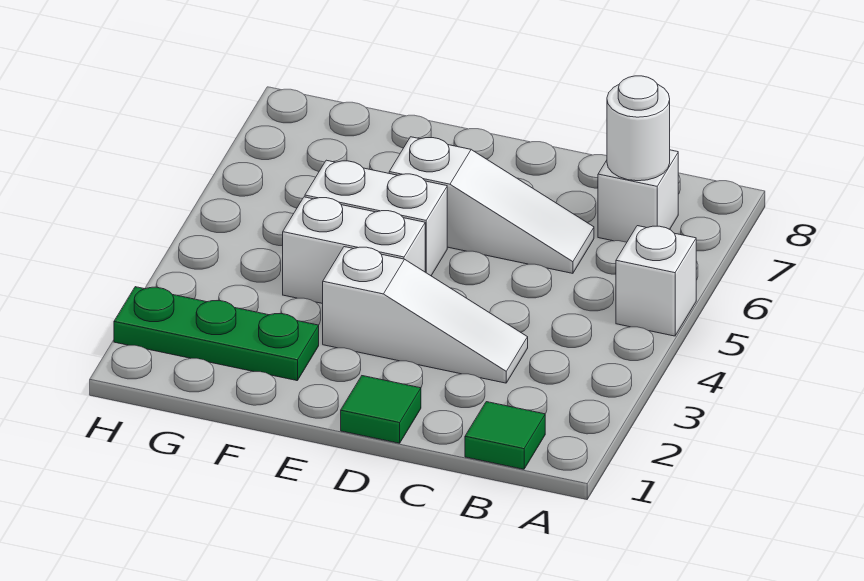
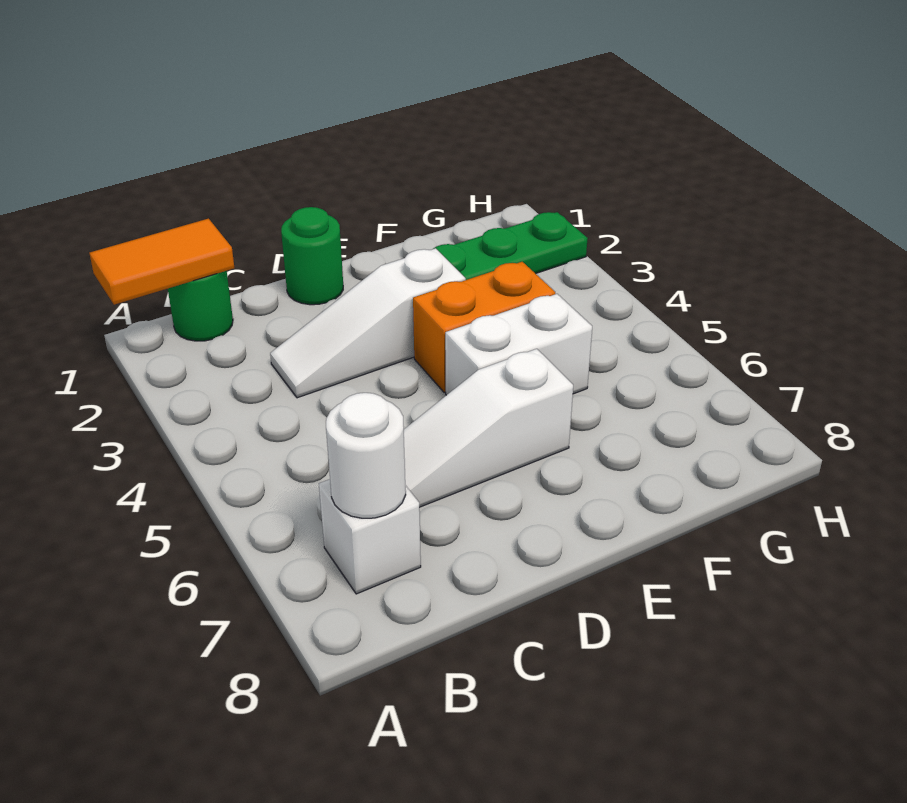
none -> orange 1x2 tile [89,219,234,305]
white 1x1 brick [616,226,696,336] -> none
green 1x1 tile [465,402,545,469] -> green 1x1 round brick [168,271,233,341]
green 1x1 tile [341,376,421,443] -> green 1x1 round brick [281,207,343,305]
white 1x2 brick [283,197,425,303] -> orange 1x2 brick [413,262,555,393]

